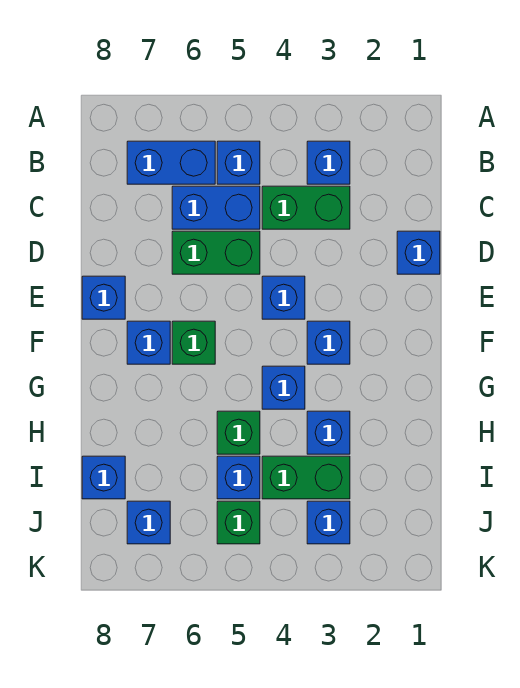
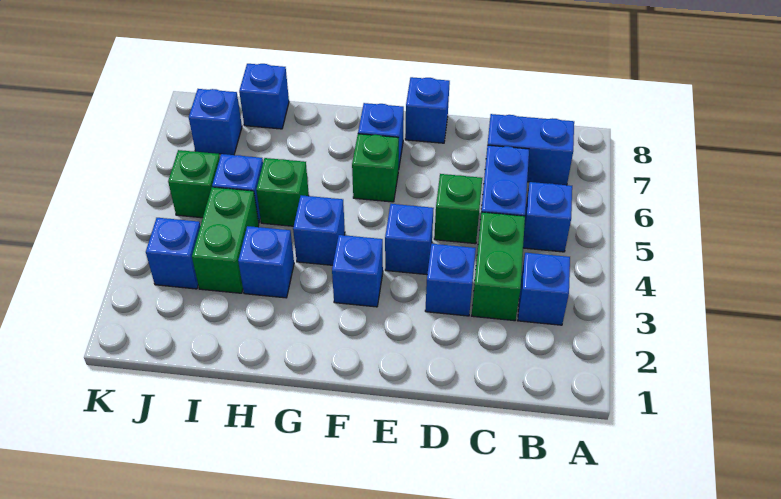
blue 1x2 brick [127,141,215,184] -> blue 1x2 brick turned to [487,114,574,185]
blue 1x1 brick [397,231,440,274] -> blue 1x1 brick moved to [425,244,476,316]
green 1x2 brick [172,231,260,274] -> green 1x1 brick [434,174,482,244]

